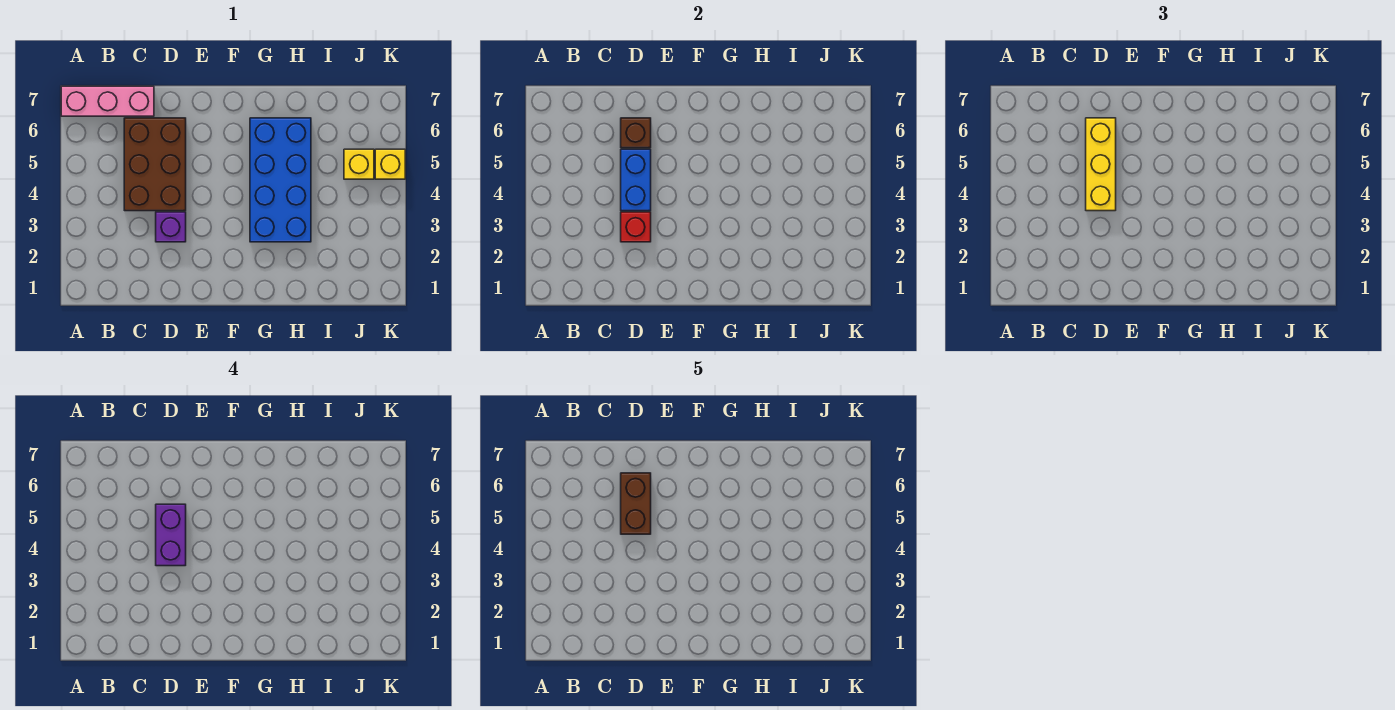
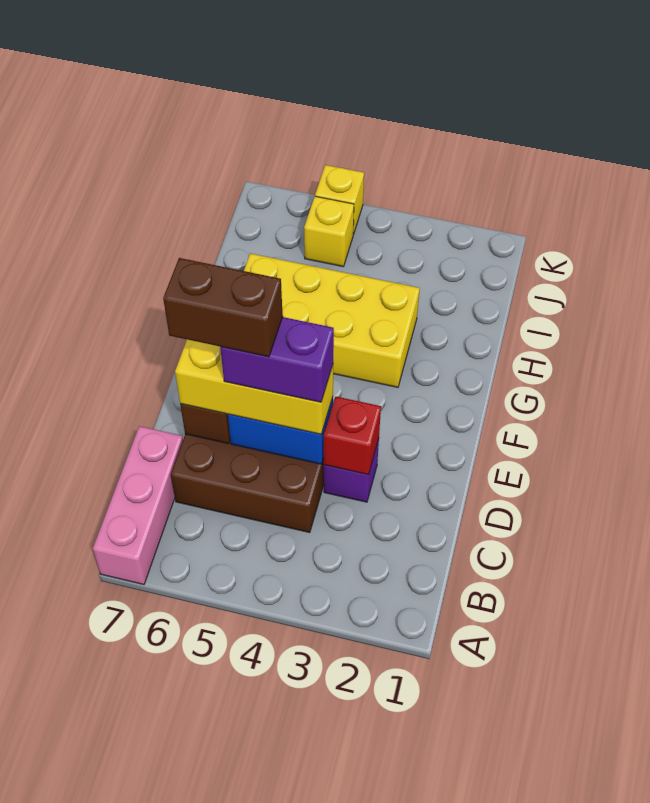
blue 2x4 brick [250,118,311,242] -> yellow 2x4 brick [244,253,420,387]

